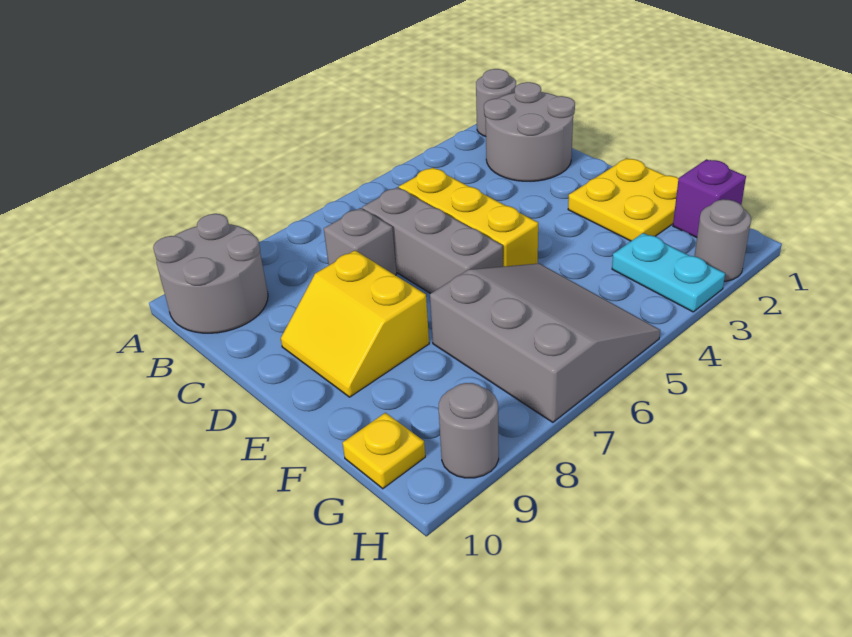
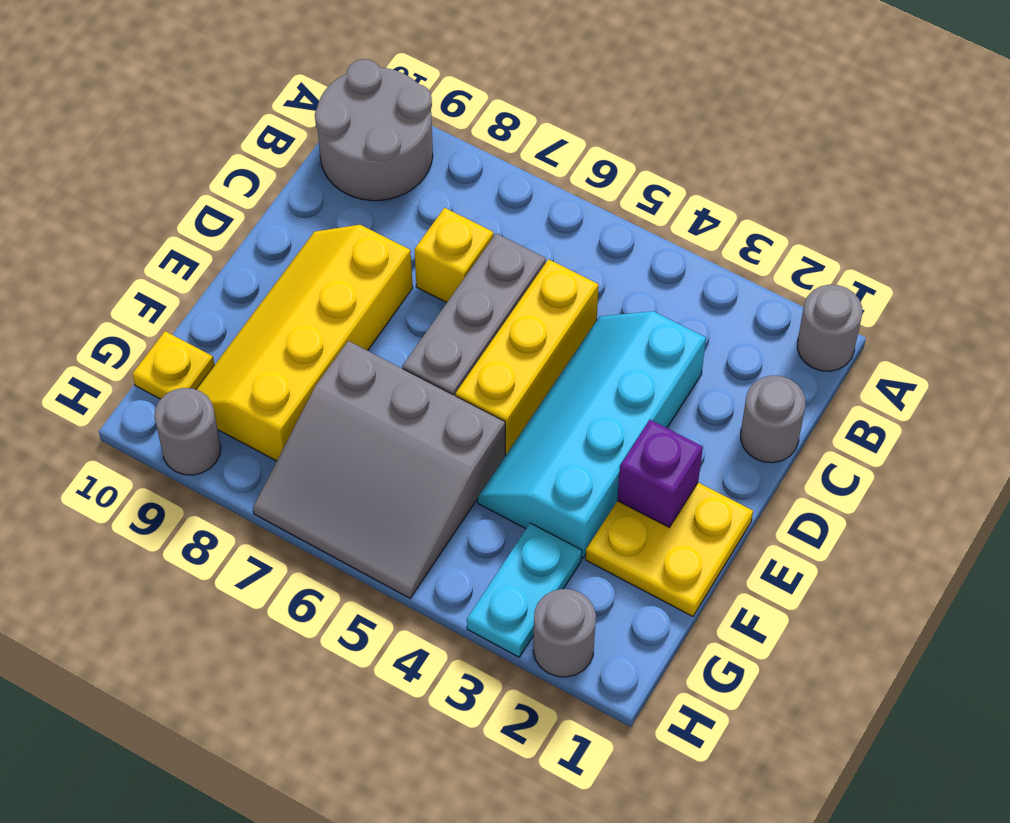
grey 2x2 round brick [484,82,575,181] -> grey 1x1 round brick [741,375,805,463]
none -> cyan 2x4 slope [478,311,706,559]
grey 1x1 brick [324,208,396,275] -> yellow 1x1 brick [414,208,494,302]
yellow 2x2 slope [281,250,429,397] -> yellow 2x4 slope [196,225,413,461]
grey 3x3 slope [430,264,660,422] -> grey 3x3 slope turned to [253,341,505,598]
purple 1x1 brick [673,159,746,238] -> purple 1x1 brick moved to [617,420,703,527]

